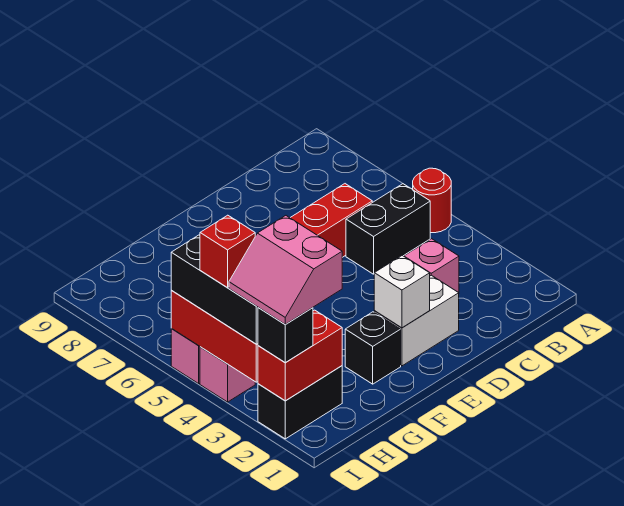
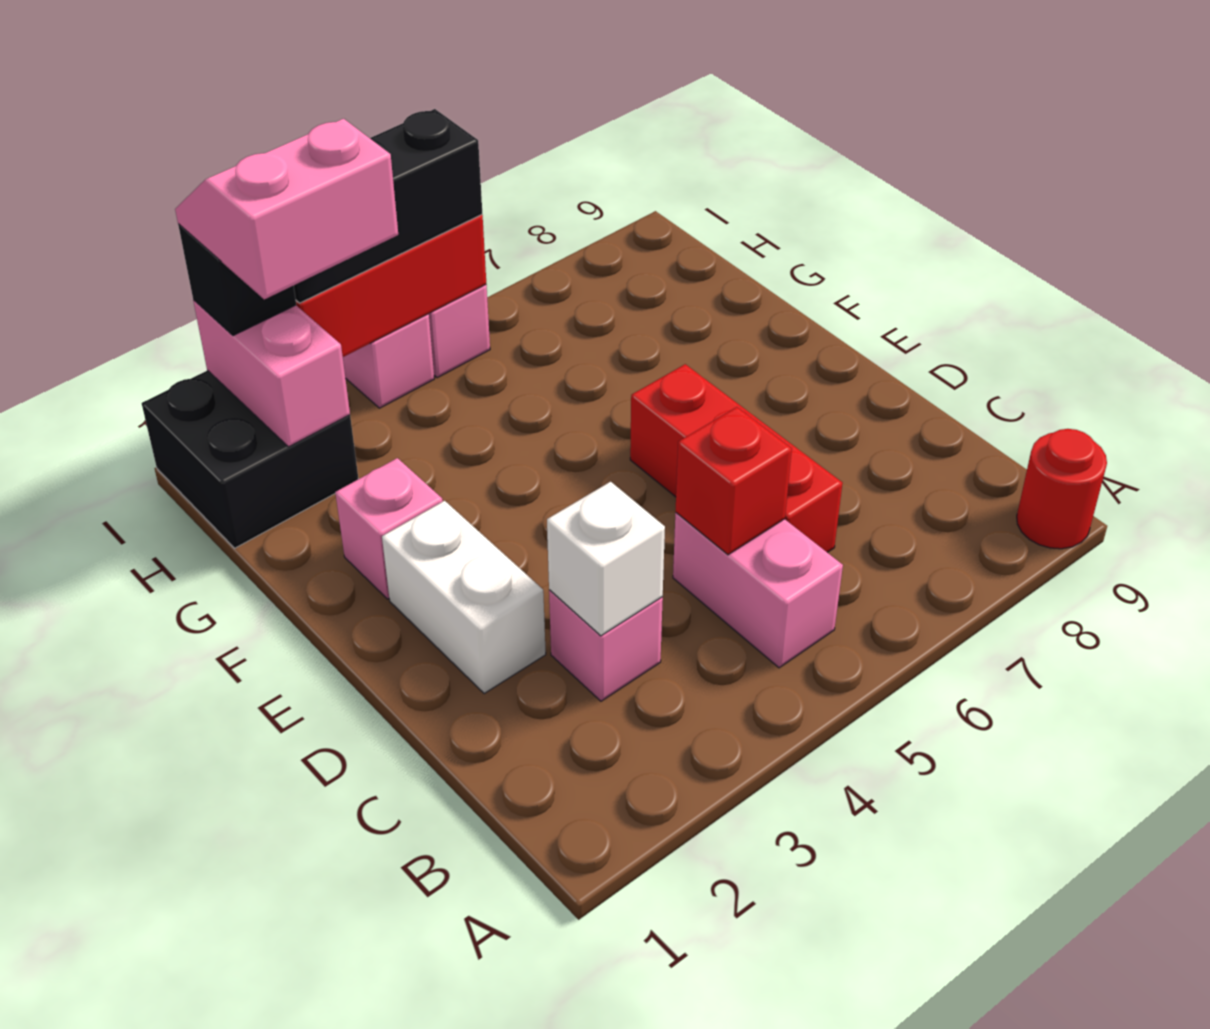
red 1x1 round brick [413,168,451,233] -> red 1x1 round brick moved to [1017,429,1107,549]
black 1x2 brick [346,184,430,274] -> pink 1x2 brick [673,513,843,668]
white 1x1 brick [374,256,430,328] -> white 1x1 brick moved to [547,482,665,636]
black 1x1 brick [345,312,401,384] -> pink 1x1 brick [335,458,443,599]
black 1x2 brick [258,366,342,439] -> black 2x2 brick [142,370,358,548]
red 1x2 brick [258,310,342,401] -> pink 1x2 brick [193,300,350,447]
red 1x1 brick [200,215,255,288] -> red 1x1 brick moved to [675,407,792,555]

